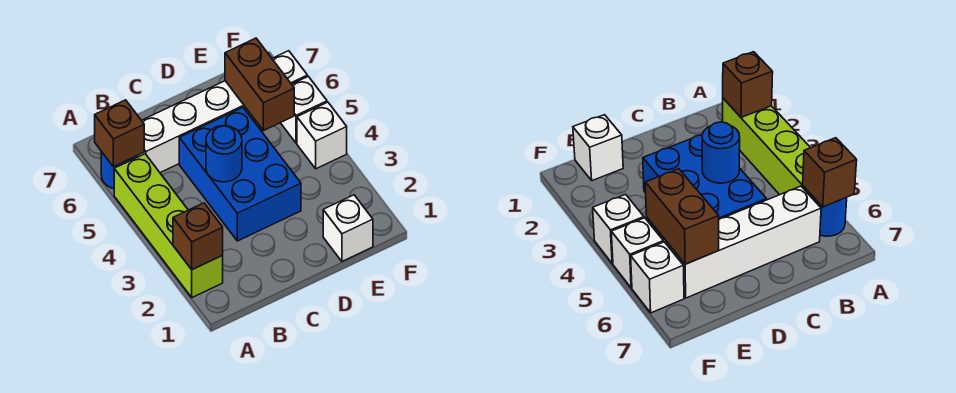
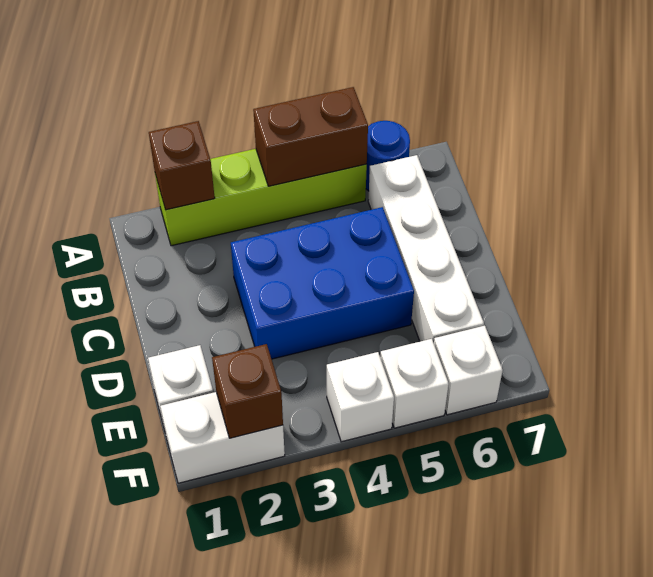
brown 1x1 brick [95,100,144,167] -> brown 1x1 brick moved to [212,344,283,438]
blue 1x1 round brick [206,126,242,182] -> none
brown 1x2 brick [225,38,294,131] -> brown 1x2 brick moved to [253,87,368,186]
none -> white 1x2 brick [160,392,285,483]

